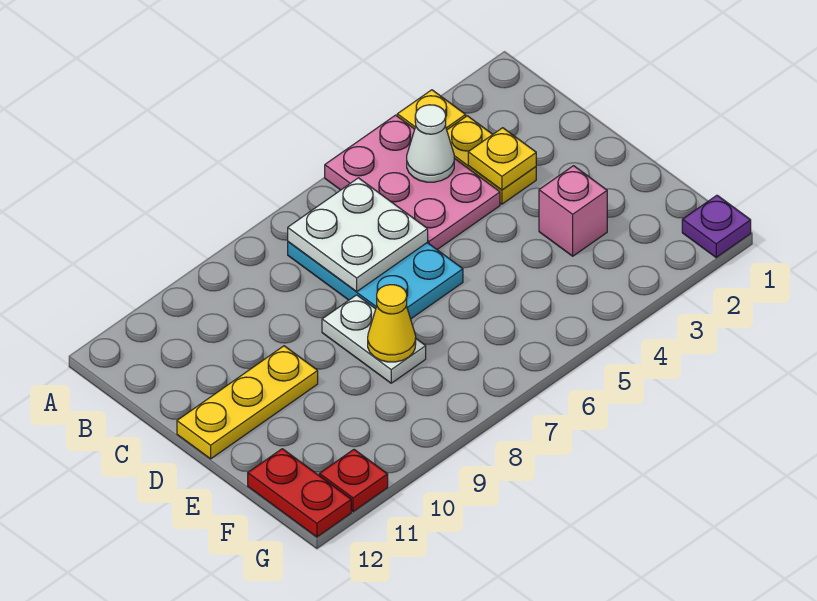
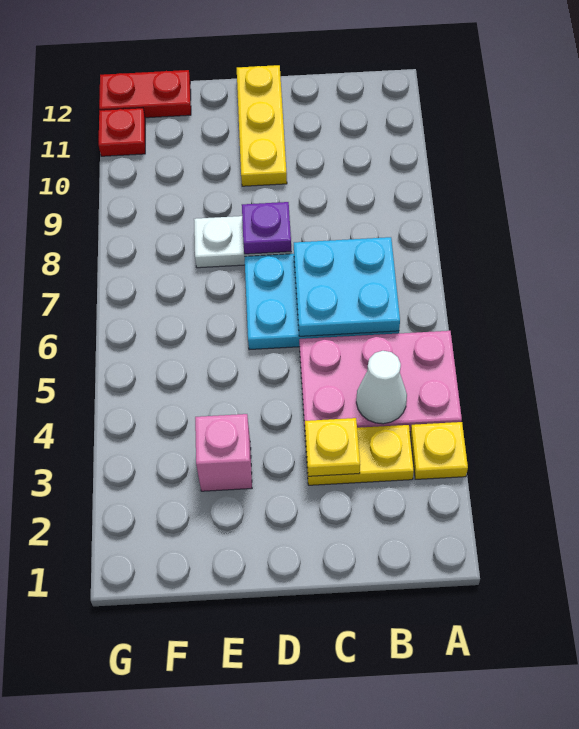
white 2x2 plate [288,178,428,292] -> cyan 2x2 plate [294,237,400,336]
yellow 1x1 cone [368,285,416,362] -> none
purple 1x1 plate [682,195,751,257] -> purple 1x1 plate moved to [242,202,291,254]

